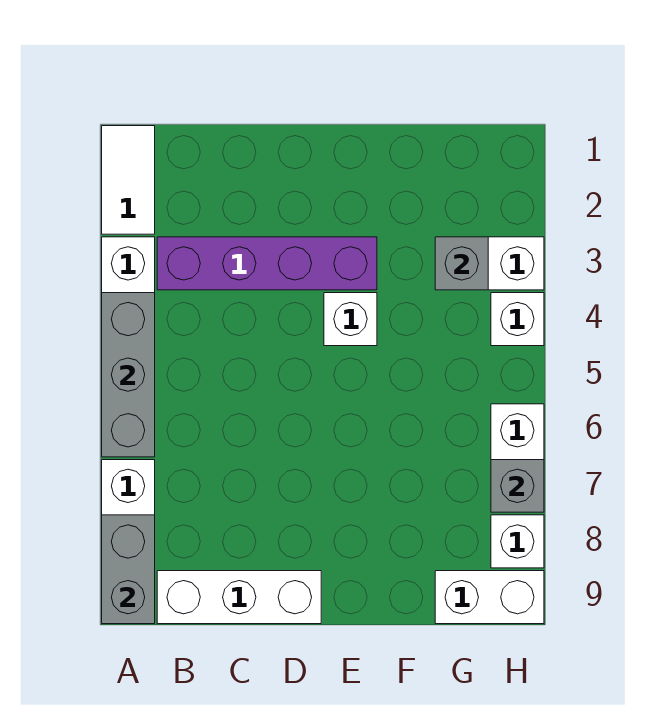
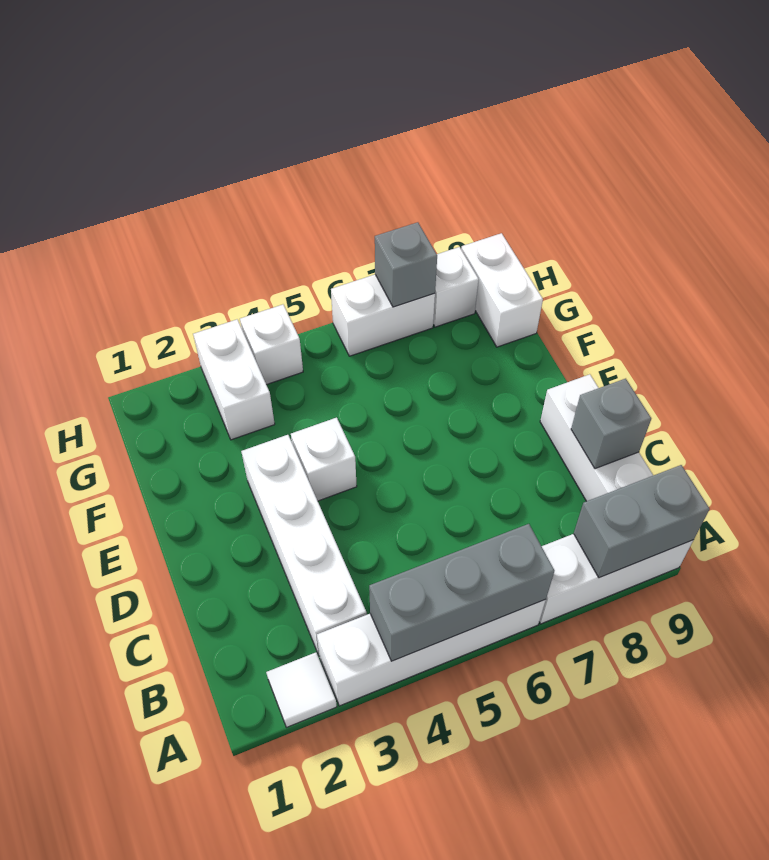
white 1x2 tile [102,126,155,234] -> white 1x1 tile [266,653,337,727]
purple 1x4 brick [157,237,377,290] -> white 1x4 brick [241,435,367,656]
grey 1x1 brick [435,237,488,290] -> grey 1x1 brick moved to [571,379,651,469]

